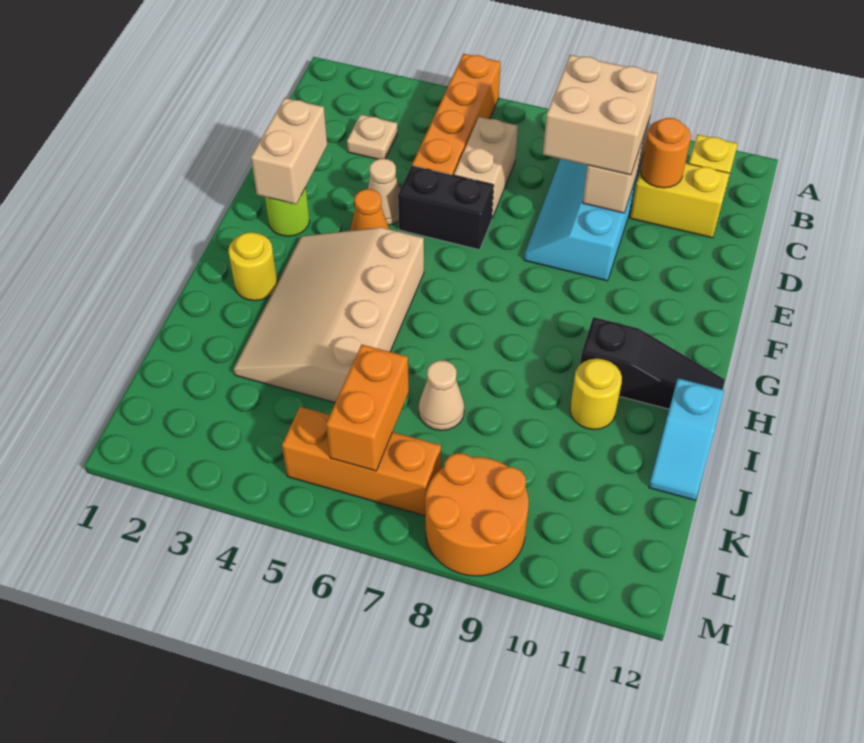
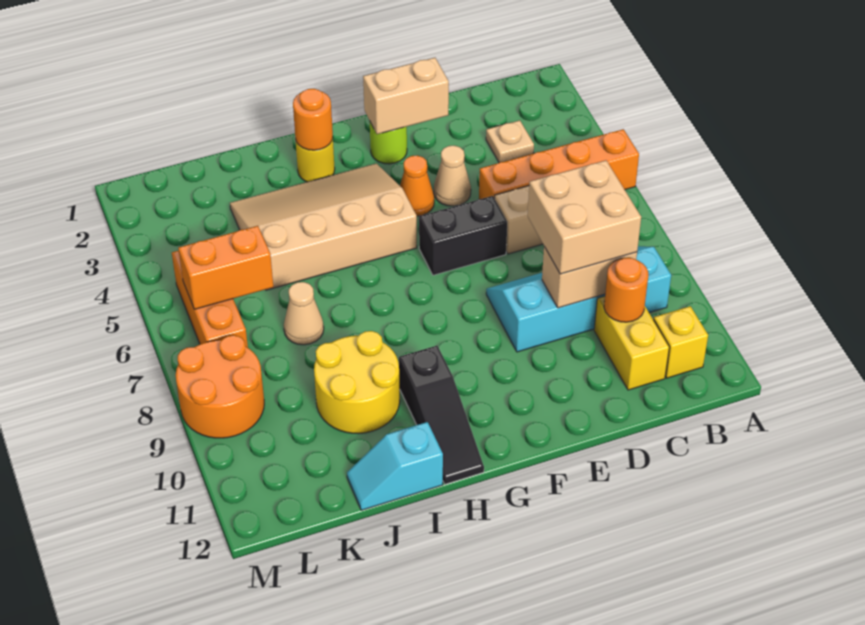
black 1x2 brick [398,166,494,250] -> black 1x2 brick turned to [419,196,507,275]
none -> orange 1x1 round brick [293,89,333,150]
yellow 1x1 round brick [570,359,622,430] -> yellow 2x2 round brick [314,331,400,433]

